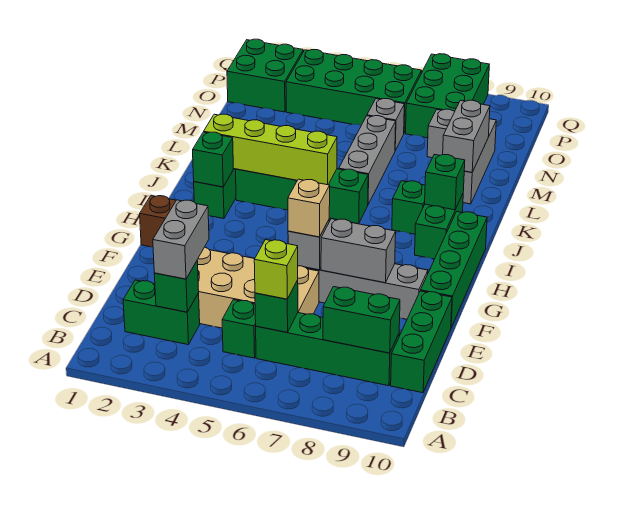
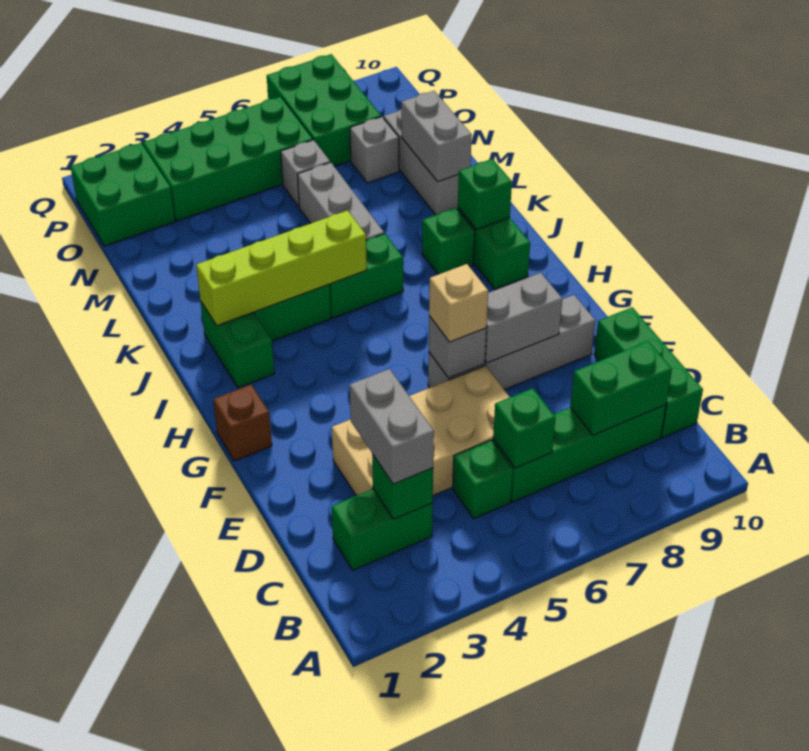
lime 1x1 brick [254,240,298,299] -> none
green 1x4 brick [421,212,487,327] -> none
green 1x1 brick [193,132,233,187] -> none

